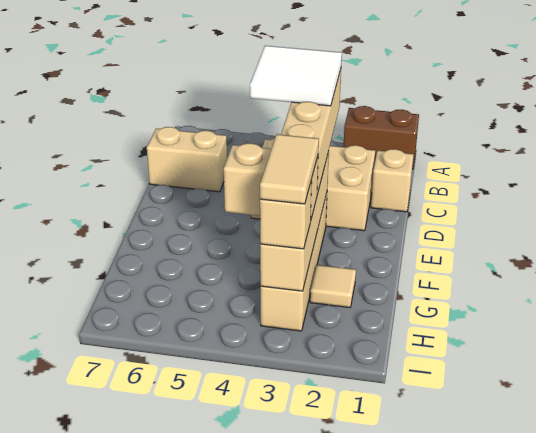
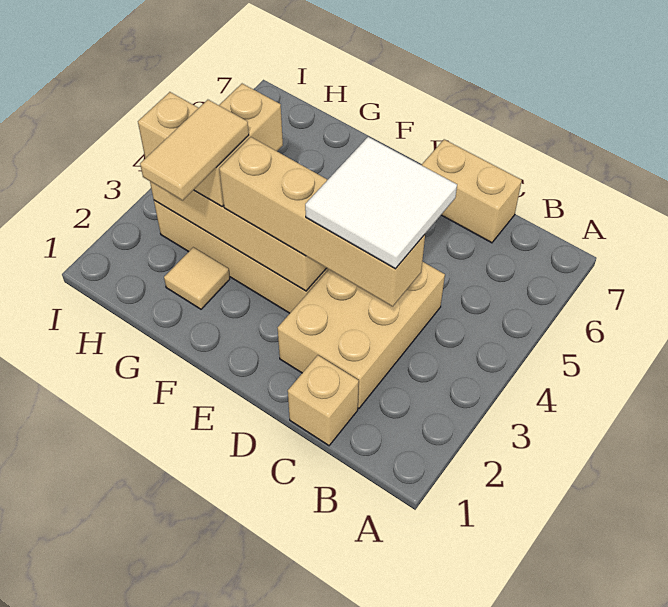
brown 1x2 brick [343,106,419,169] -> none
tan 1x2 brick [147,127,227,192] -> tan 1x2 brick turned to [422,139,522,243]
tan 1x2 tile [260,134,319,204] -> tan 1x2 tile turned to [140,100,249,200]

